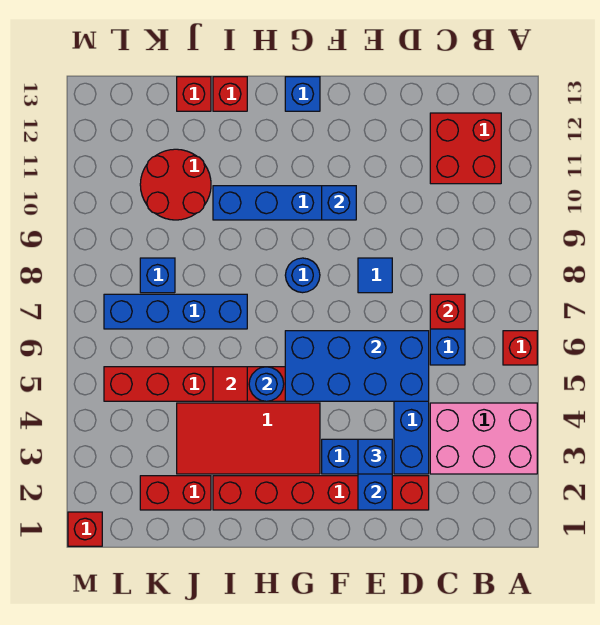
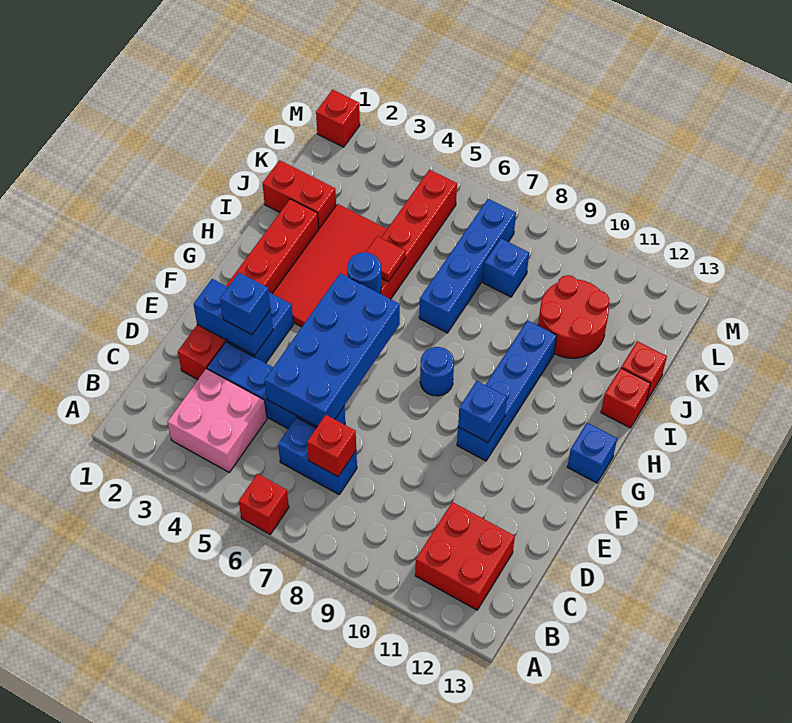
pink 2x3 brick [430,403,537,474] -> pink 2x2 brick [167,369,267,472]
blue 1x1 tile [358,258,392,293] -> none
red 1x2 brick [140,476,211,510] -> red 1x2 brick turned to [262,160,336,228]

